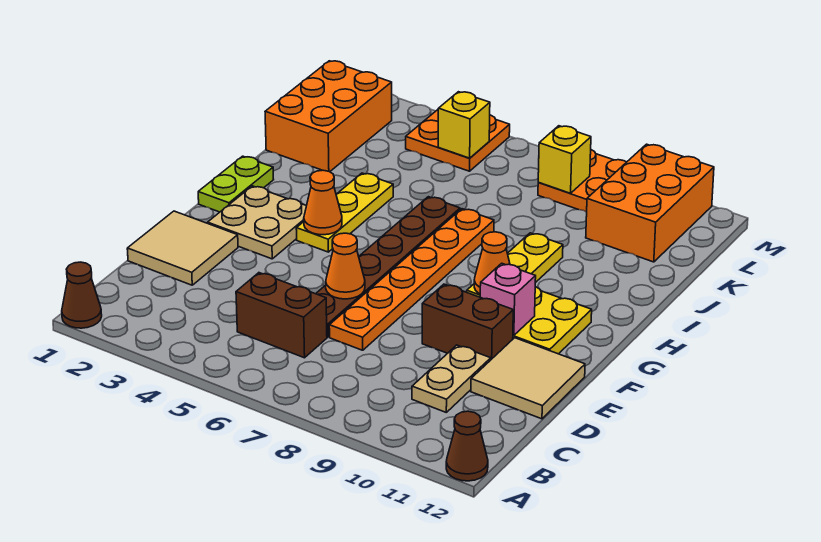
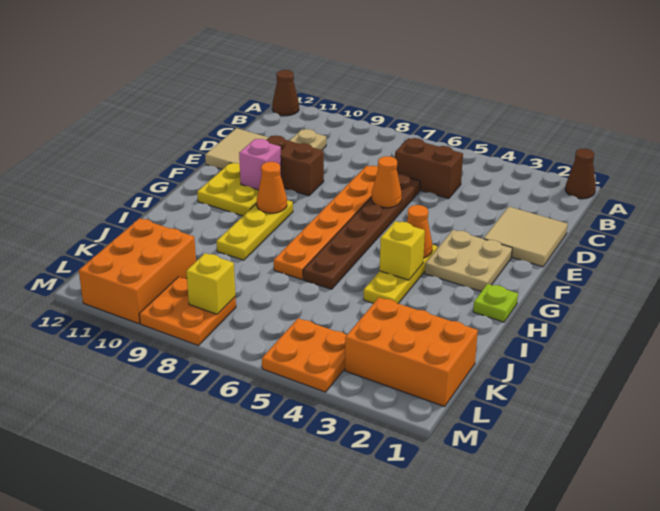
lime 1x2 plate [198,156,274,212] -> lime 1x1 plate [473,284,518,322]
orange 2x3 brick [265,61,392,172] -> orange 2x3 brick turned to [345,297,478,407]
yellow 1x1 brick [438,92,490,158] -> yellow 1x1 brick moved to [380,221,425,280]

